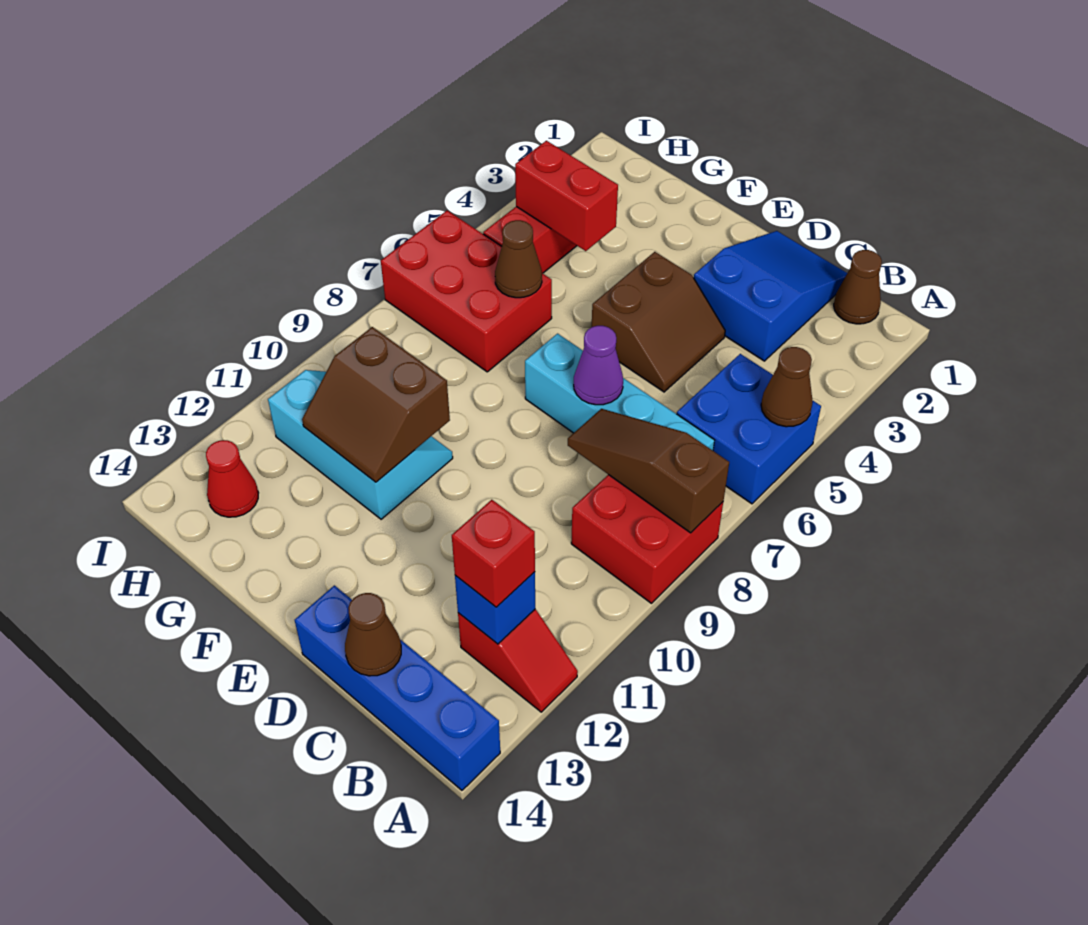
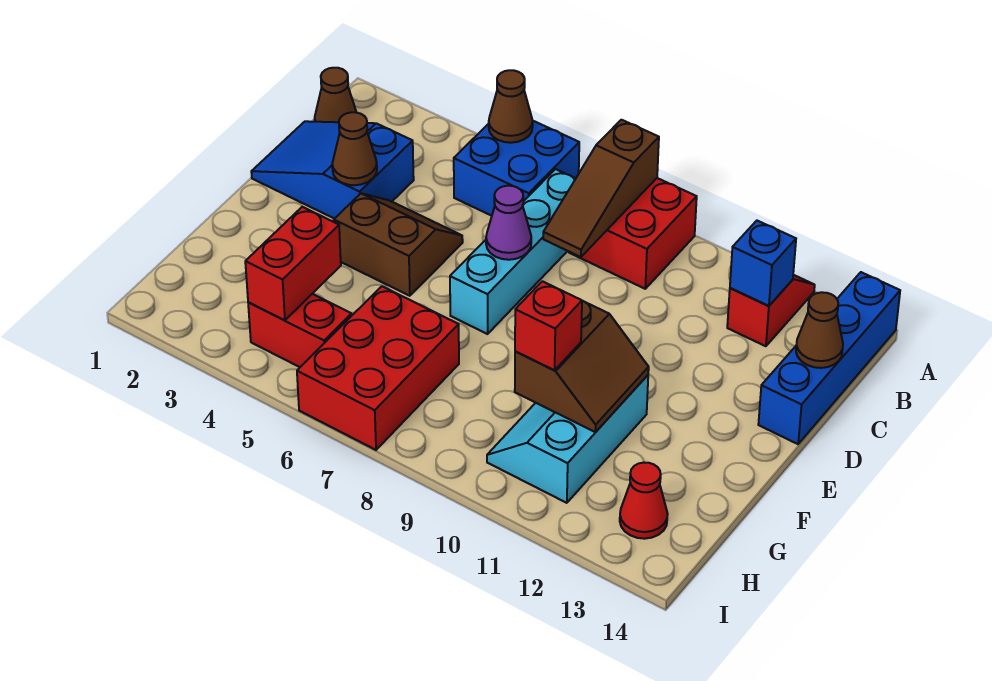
red 1x1 brick [452,500,535,607] -> red 1x1 brick moved to [515,281,582,370]
brown 1x1 cone [495,220,542,298] -> brown 1x1 cone moved to [332,112,377,185]

